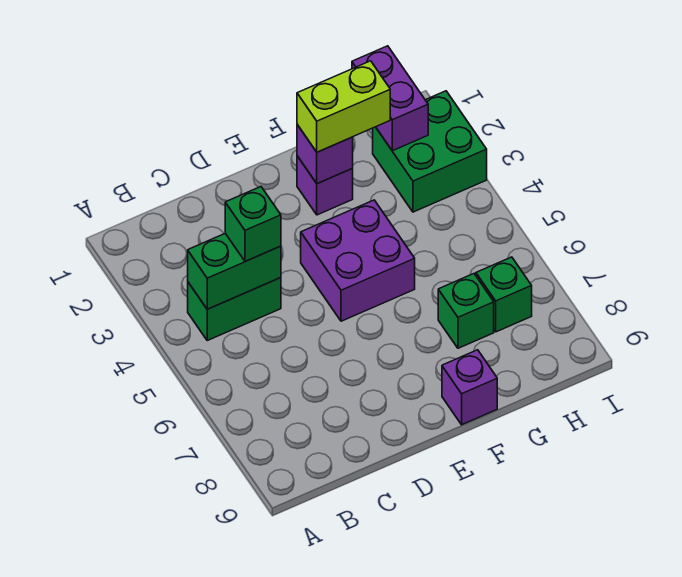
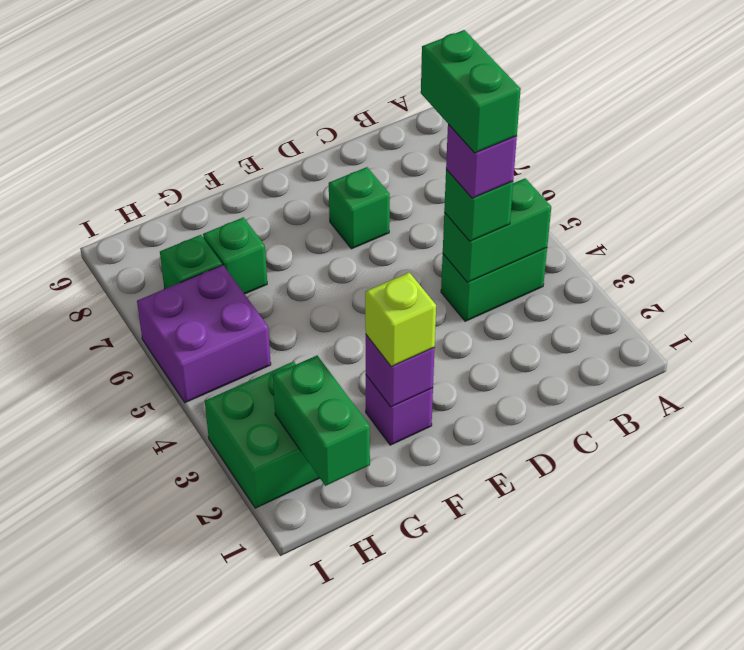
none -> green 1x2 brick [421,30,521,153]
none -> green 1x1 brick [329,167,390,249]
purple 2x2 brick [301,200,415,321] -> purple 2x2 brick moved to [137,265,271,403]
lime 1x2 brick [297,61,390,152] -> lime 1x1 brick [365,272,436,366]
purple 1x1 brick [442,350,497,425] -> purple 1x1 brick moved to [446,124,517,198]
purple 1x2 brick [352,46,428,151] -> green 1x2 brick [273,356,370,486]

